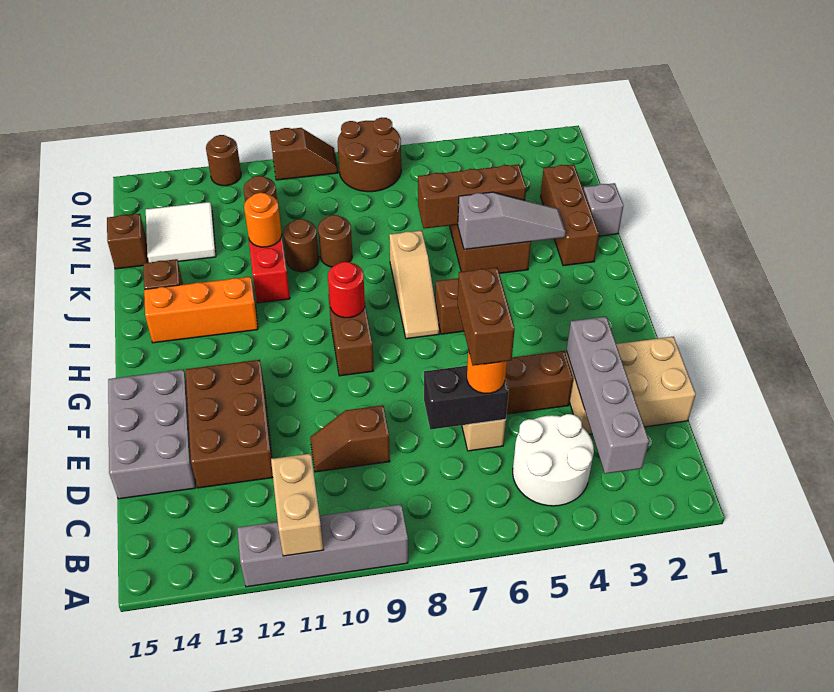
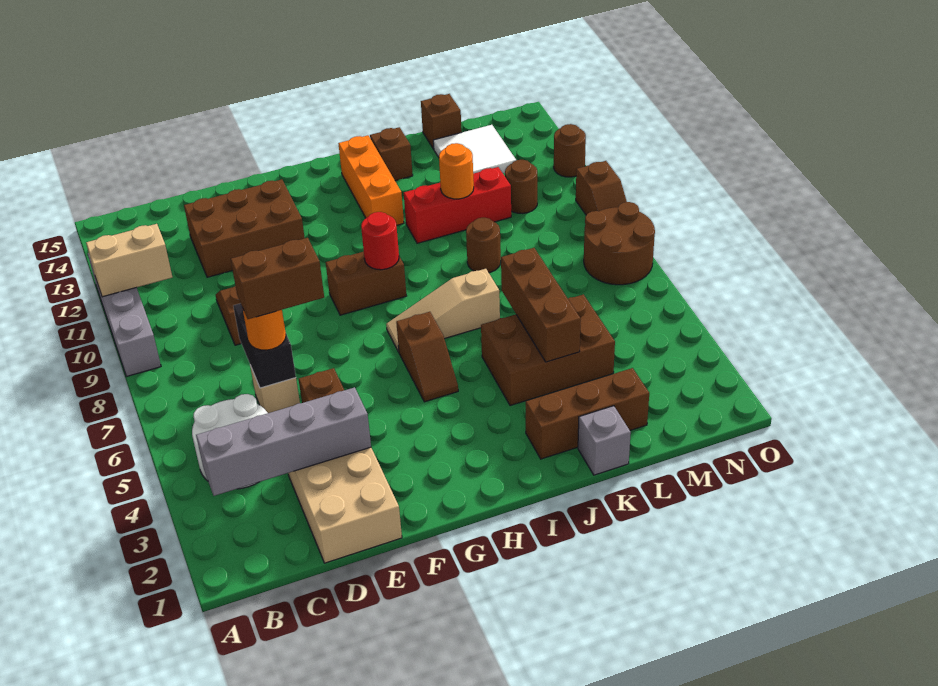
grey 2x3 brick [108,370,196,499] -> none
grey 1x3 slope [458,192,566,249] -> none
brown 1x1 round brick [283,219,319,272] -> none

